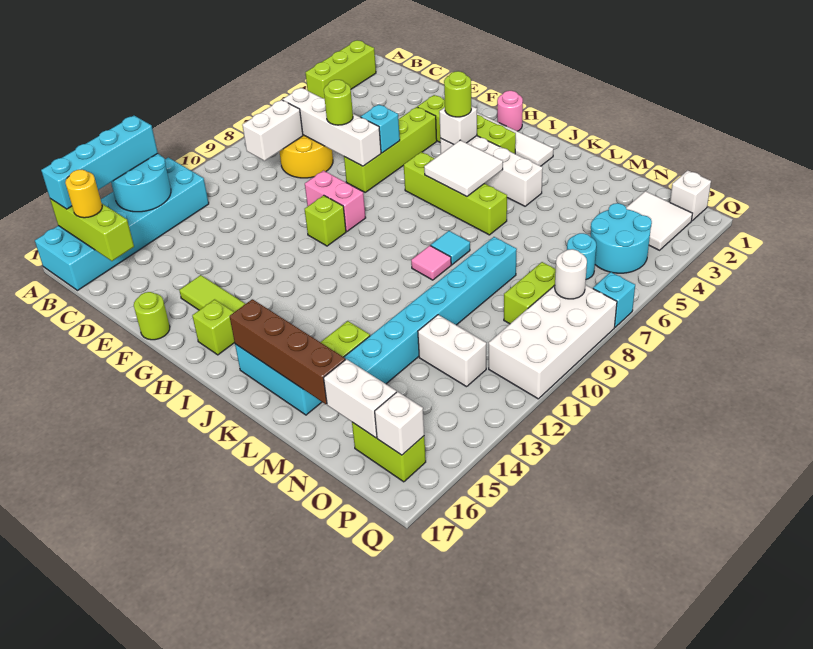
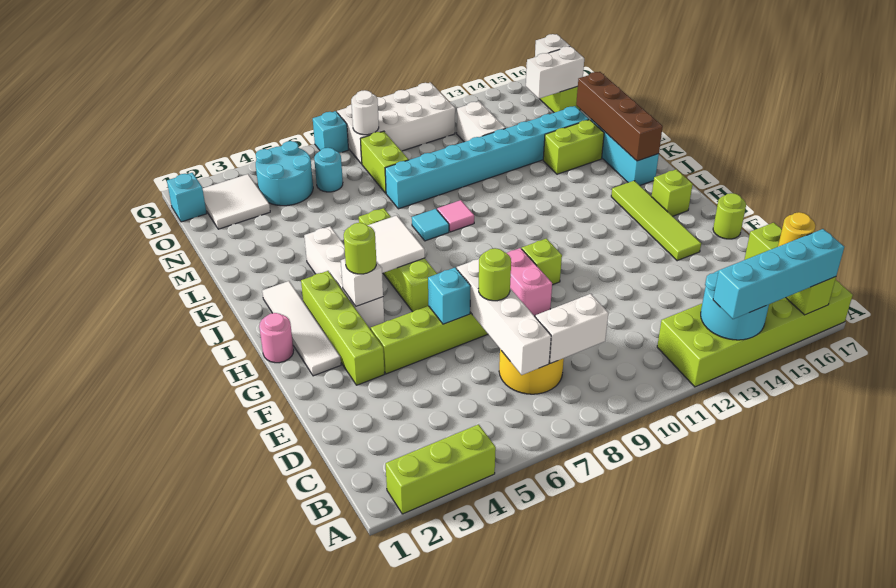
cyan 2x6 brick [35,158,209,290] -> lime 2x6 brick [657,280,853,387]
white 1x2 brick [324,359,396,438] -> white 1x2 brick turned to [526,46,584,99]
lime 1x2 brick [504,262,556,324] -> lime 1x2 brick turned to [361,131,409,193]
white 1x1 brick [670,170,711,221] -> cyan 1x1 brick [167,173,207,222]

